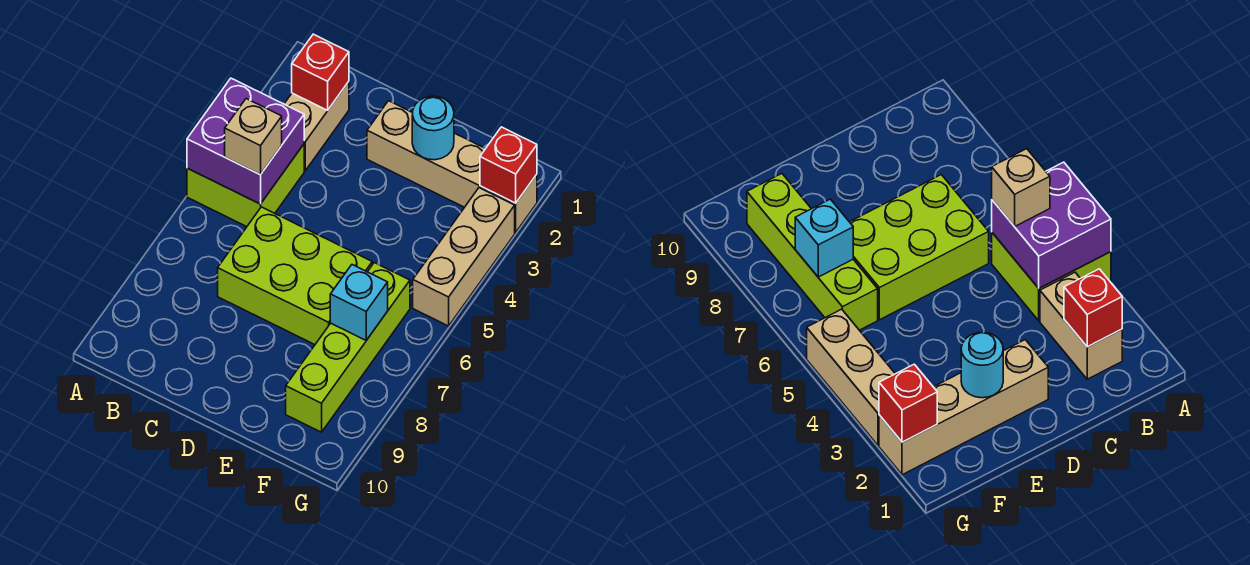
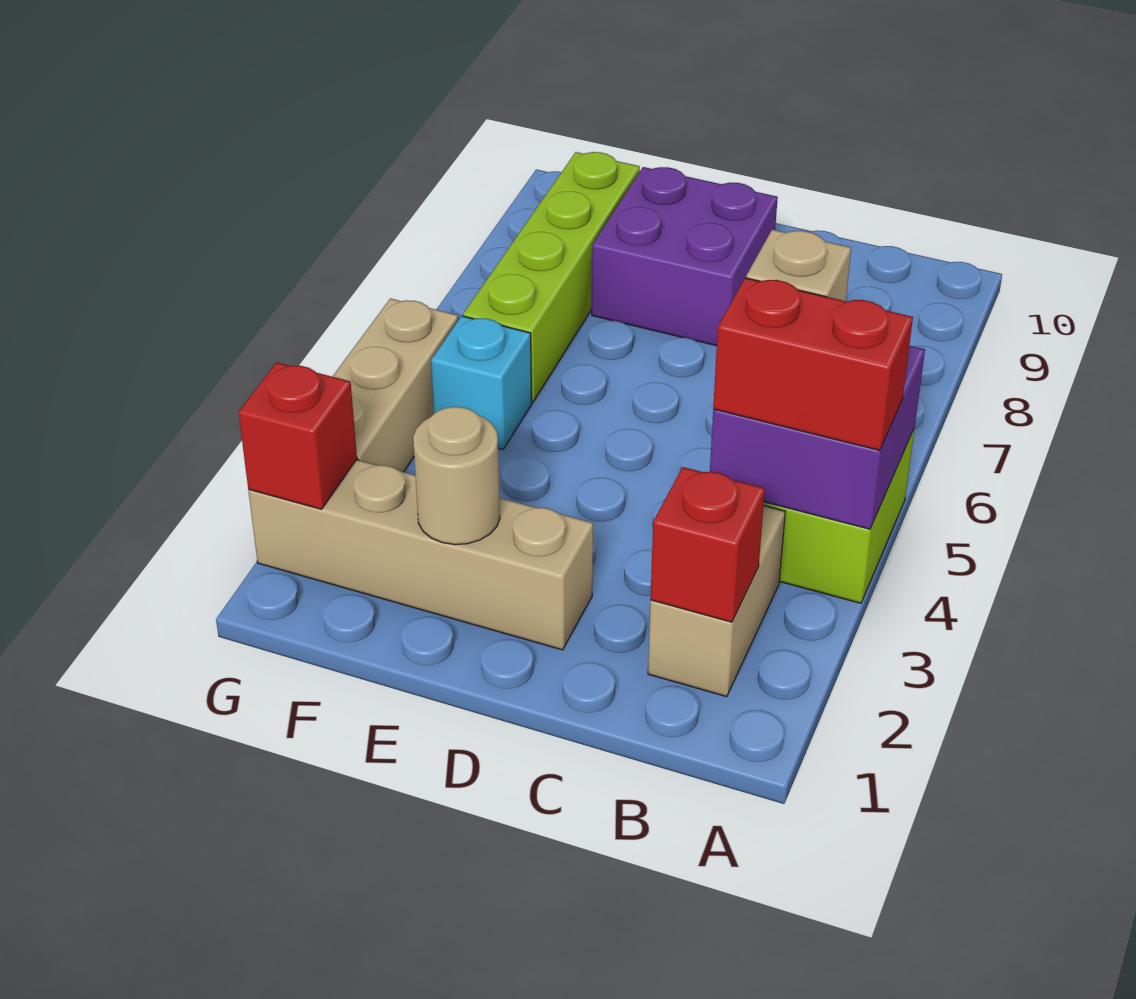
none -> red 1x2 brick [713,278,913,450]
lime 2x3 brick [218,207,372,345] -> none
none -> purple 2x2 brick [592,167,778,346]
cyan 1x1 round brick [412,96,454,160] -> tan 1x1 round brick [413,407,500,545]
cyan 1x1 brick [330,265,388,340] -> cyan 1x1 brick moved to [431,316,532,450]

